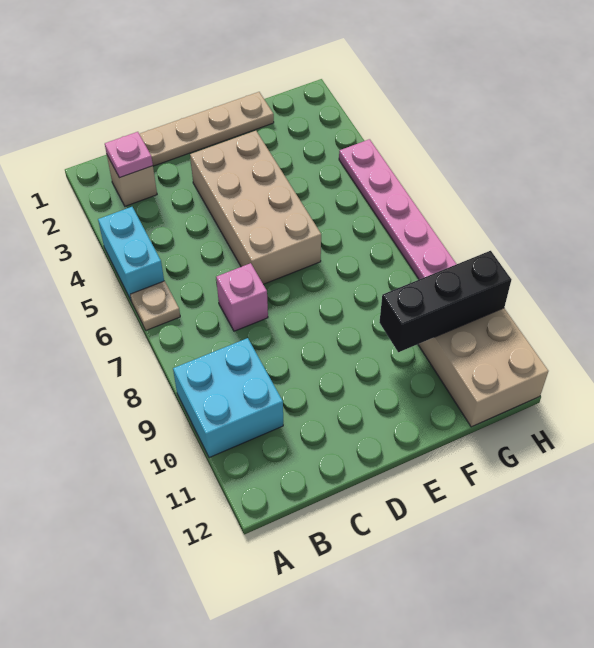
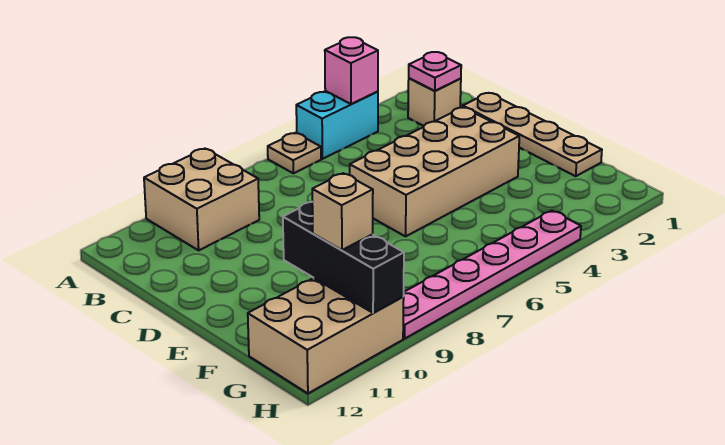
cyan 2x2 brick [173,338,283,458] -> tan 2x2 brick [144,149,259,250]
pink 1x1 brick [216,263,268,331] -> pink 1x1 brick moved to [325,37,378,104]
none -> tan 1x1 brick [312,173,373,250]

